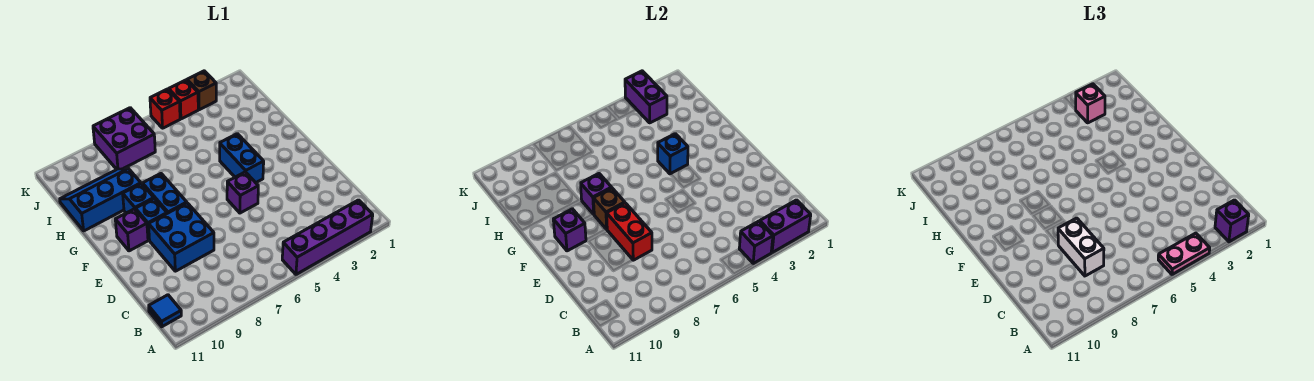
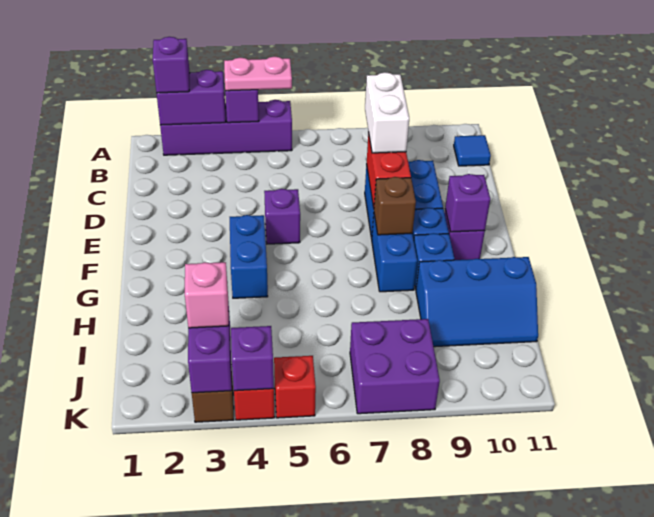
blue 1x1 brick [658,134,688,174] -> none
purple 1x1 brick [581,174,612,214] -> purple 1x1 brick moved to [231,326,274,391]

